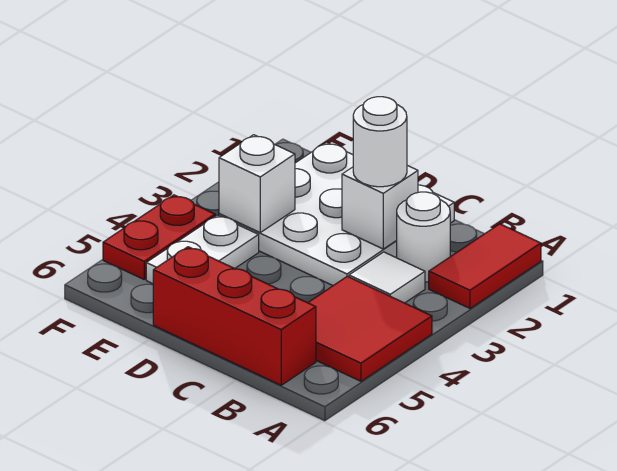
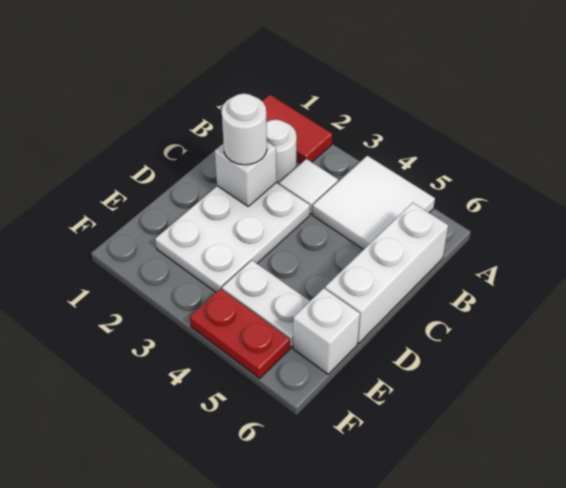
red 2x2 tile [308,276,432,381] -> white 2x2 tile [313,156,435,250]
red 1x3 brick [153,247,316,385] -> white 1x3 brick [325,203,448,343]
white 3x3 plate [219,142,454,285] -> white 2x3 plate [155,183,310,292]
white 1x1 brick [219,135,295,232] -> white 1x1 brick moved to [293,288,360,374]

